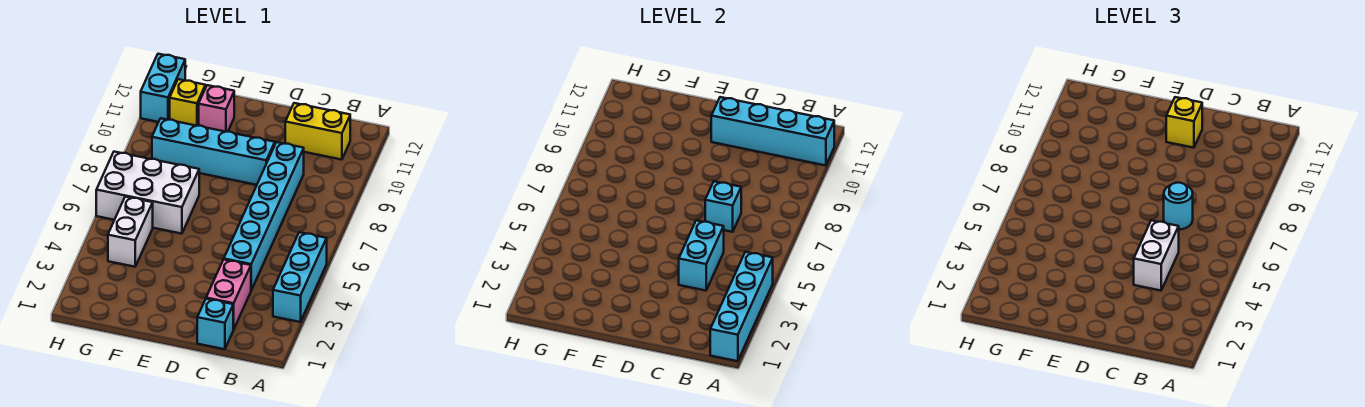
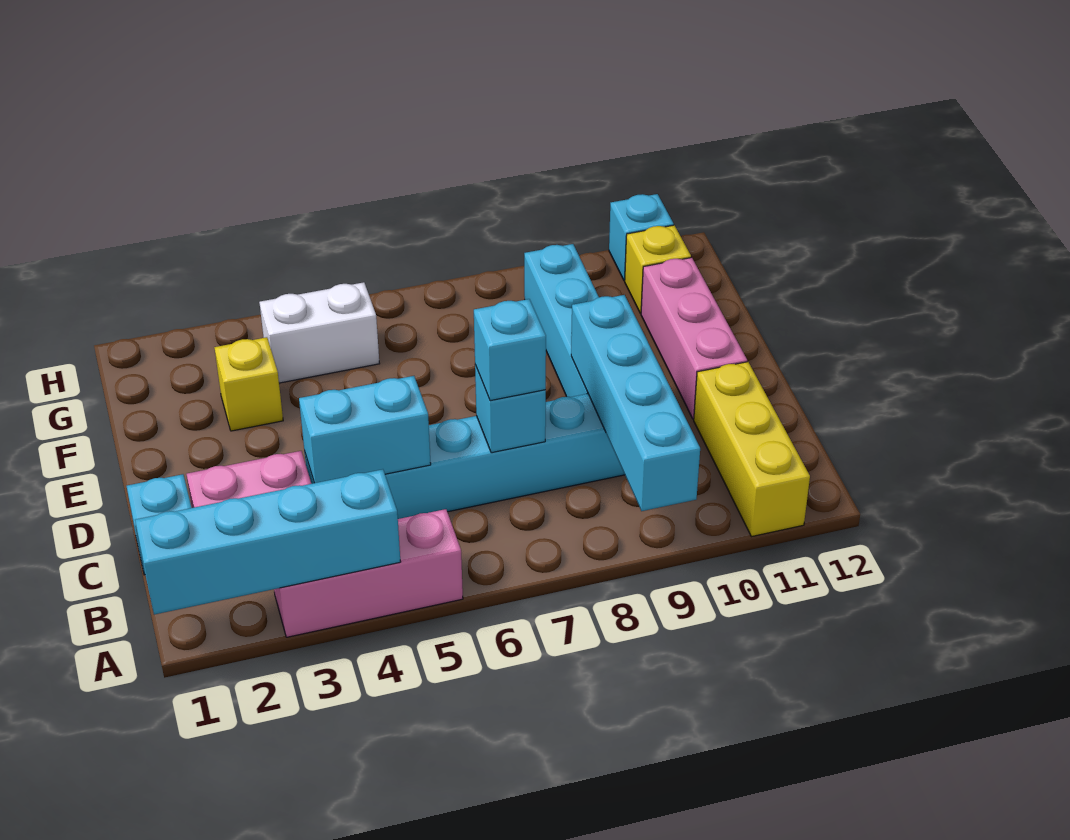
cyan 1x3 brick [273,232,327,322] -> pink 1x3 brick [274,509,463,637]
cyan 1x4 brick [711,97,834,166] -> cyan 1x4 brick moved to [571,295,700,511]
yellow 1x2 brick [285,103,350,160] -> yellow 1x3 brick [694,362,810,537]
white 1x2 brick [1134,220,1179,291] -> none
cyan 1x1 round brick [1164,183,1193,229] -> cyan 1x1 brick [474,299,546,401]
yellow 1x1 brick [1166,97,1202,148] -> yellow 1x1 brick moved to [214,337,283,431]
white 2x3 brick [96,152,199,234] -> none
pink 1x1 brick [199,85,234,132] -> pink 1x3 brick [641,258,748,419]
cyan 1x2 brick [141,54,185,122] -> cyan 1x1 brick [609,194,674,281]

